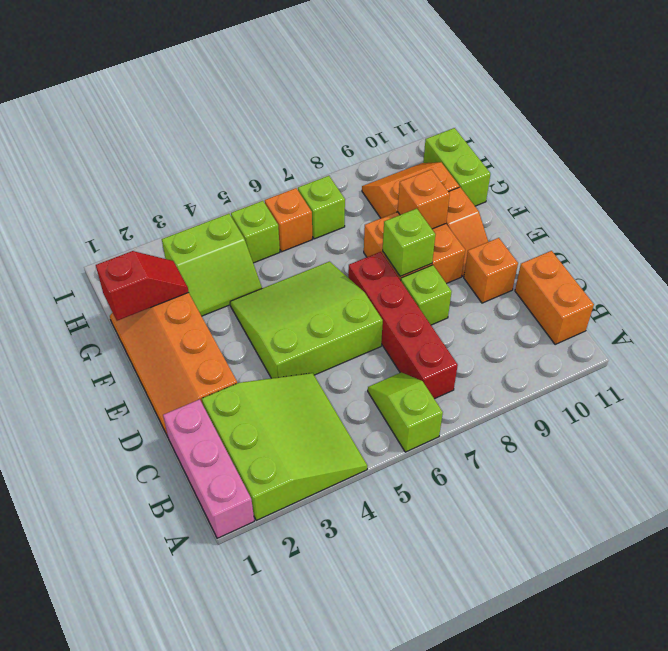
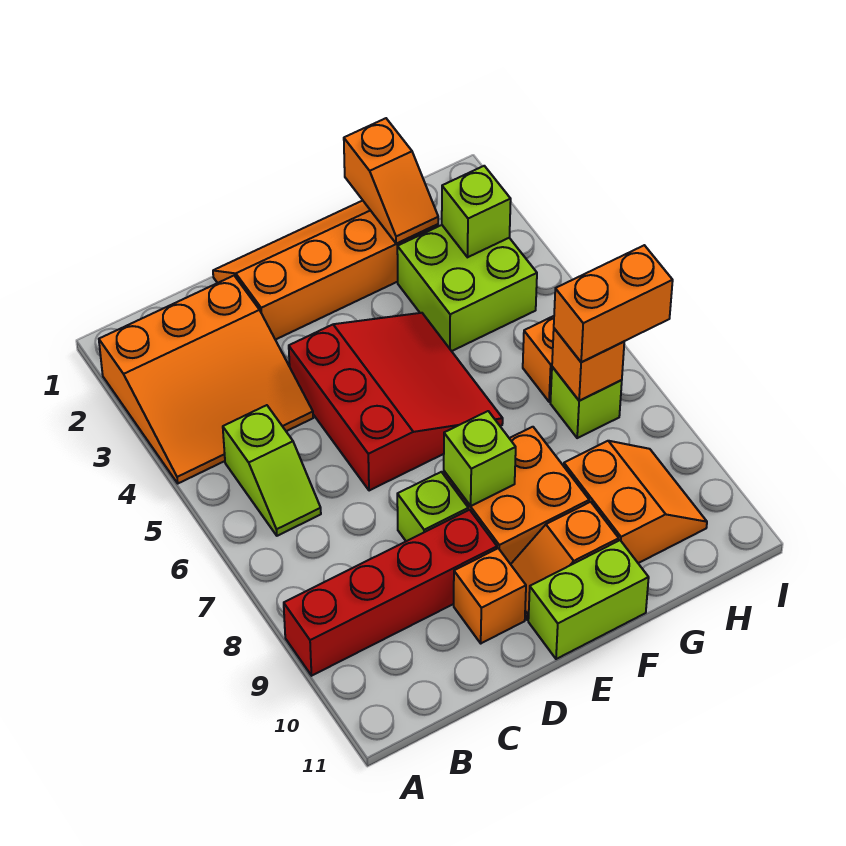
pink 1x3 brick [163,399,254,538] -> none
lime 3x3 slope [202,373,367,520] -> orange 3x3 slope [99,276,313,483]
lime 1x2 slope [368,373,443,452] -> lime 1x2 slope turned to [223,405,321,536]
red 1x4 brick [348,252,458,399] -> red 1x4 brick moved to [284,510,497,676]
orange 1x2 brick [515,251,594,345] -> orange 1x2 brick moved to [554,245,673,362]
lime 3x3 slope [230,262,383,378] -> red 3x3 slope [289,313,503,491]
orange 1x1 brick [398,169,450,229] -> orange 1x1 brick moved to [552,329,624,401]
red 1x2 slope [96,251,189,321] -> orange 1x2 slope [344,118,438,244]
lime 2x2 slope [162,214,262,316] -> lime 2x2 brick [397,225,537,351]
lime 1x2 brick [423,128,490,206] -> lime 1x2 brick moved to [528,540,649,659]
lime 1x1 brick [231,201,280,263] -> lime 1x1 brick moved to [442,166,511,257]

